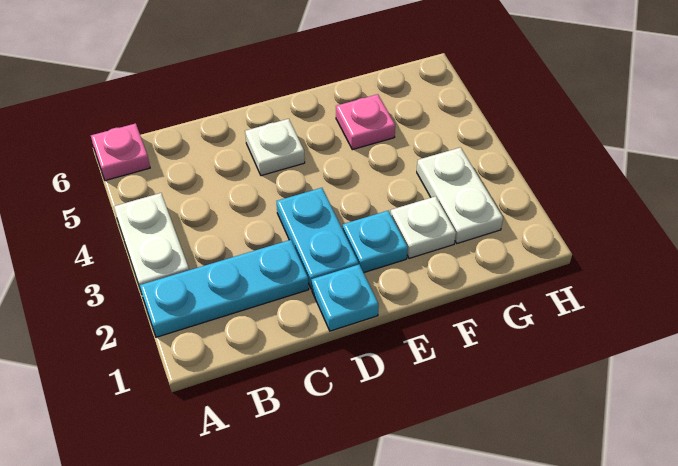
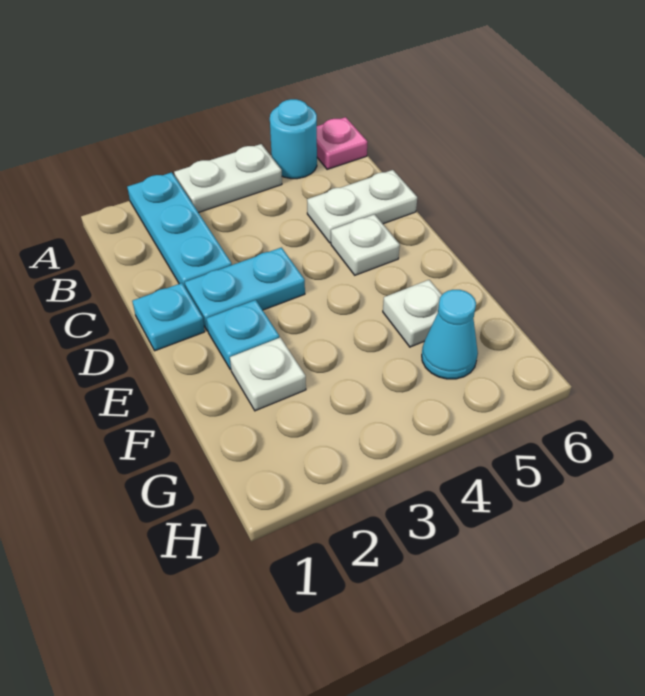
none -> cyan 1x1 round brick [270,99,317,179]
pink 1x1 plate [336,94,395,150] -> white 1x1 plate [383,280,442,347]
white 1x2 plate [417,147,503,243] -> white 1x2 plate moved to [307,170,417,243]
none -> cyan 1x1 cone [422,290,478,379]

